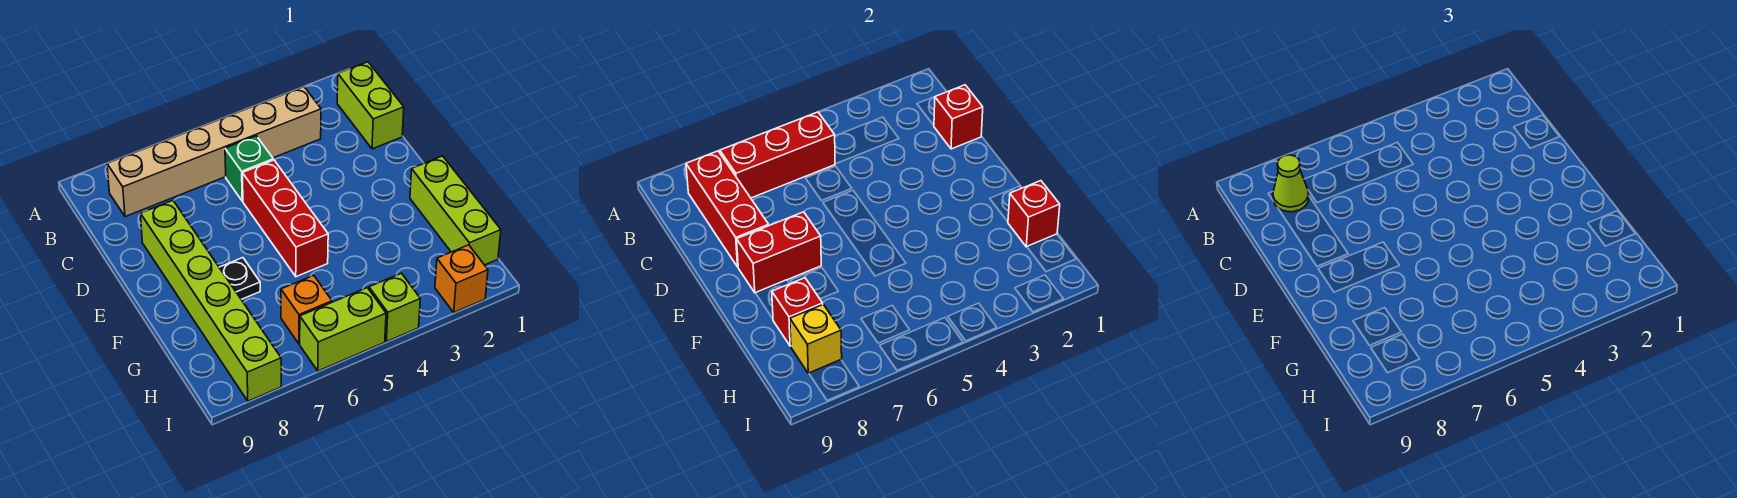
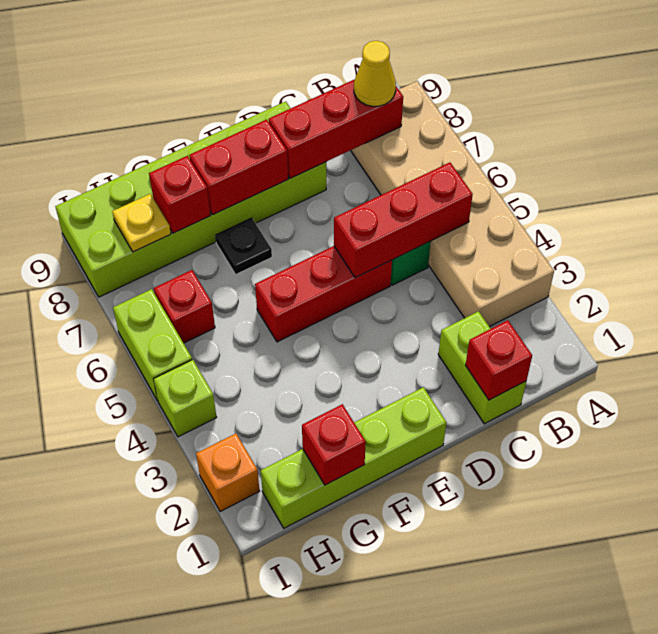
lime 1x2 brick [337,62,404,149] -> lime 1x2 brick turned to [438,311,526,424]
tan 1x6 brick [107,87,321,217] -> tan 2x6 brick [351,81,554,327]
red 1x3 brick [720,112,835,198] -> red 1x3 brick turned to [334,163,473,278]
lime 1x1 cone [1273,155,1309,212] -> yellow 1x1 cone [354,41,396,106]
lime 1x6 brick [141,200,281,401] -> lime 2x6 brick [55,101,326,297]
red 1x2 brick [737,212,821,293] -> red 1x2 brick turned to [190,120,288,215]
lime 1x3 brick [410,156,501,265] -> lime 1x4 brick [261,387,446,528]
orange 1x1 brick [281,276,332,344] -> red 1x1 brick [154,270,215,343]
yellow 1x1 brick [790,304,842,373] -> yellow 1x1 plate [112,194,171,252]

